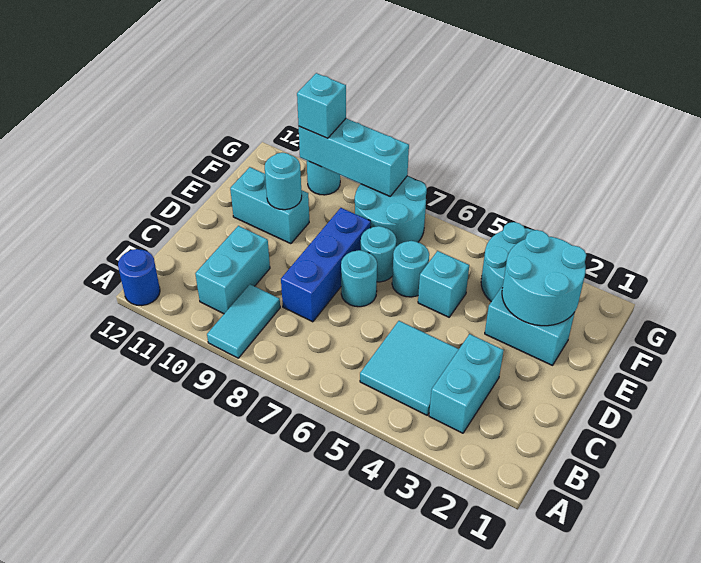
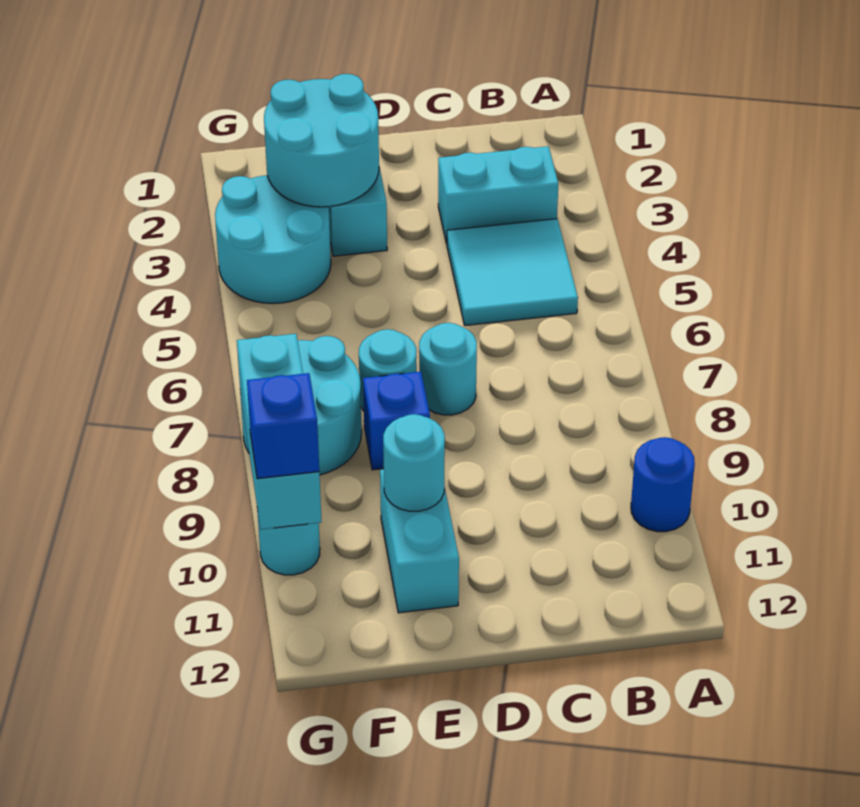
cyan 1x2 tile [207,284,280,358] -> none
blue 1x1 round brick [118,249,160,306] -> blue 1x1 round brick moved to [631,437,695,532]
cyan 1x2 brick [195,226,270,314] -> none
blue 1x3 brick [281,208,371,322] -> blue 1x1 brick [363,372,430,470]
cyan 1x1 brick [418,251,469,317] -> none
cyan 1x1 round brick [392,241,429,297] -> none
cyan 1x1 brick [297,73,346,138] -> blue 1x1 brick [247,373,319,479]

